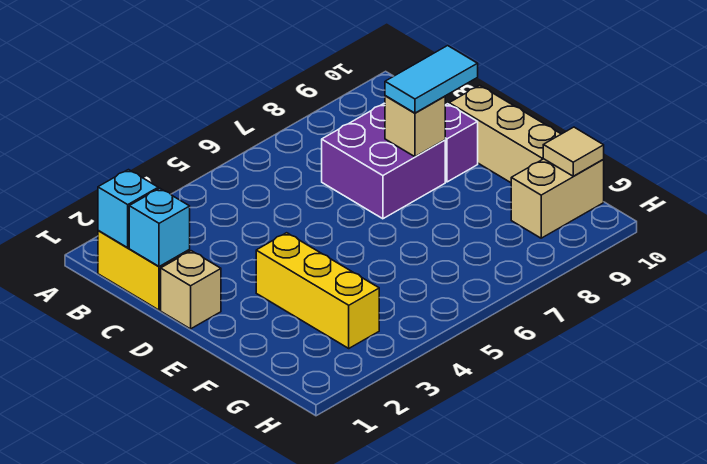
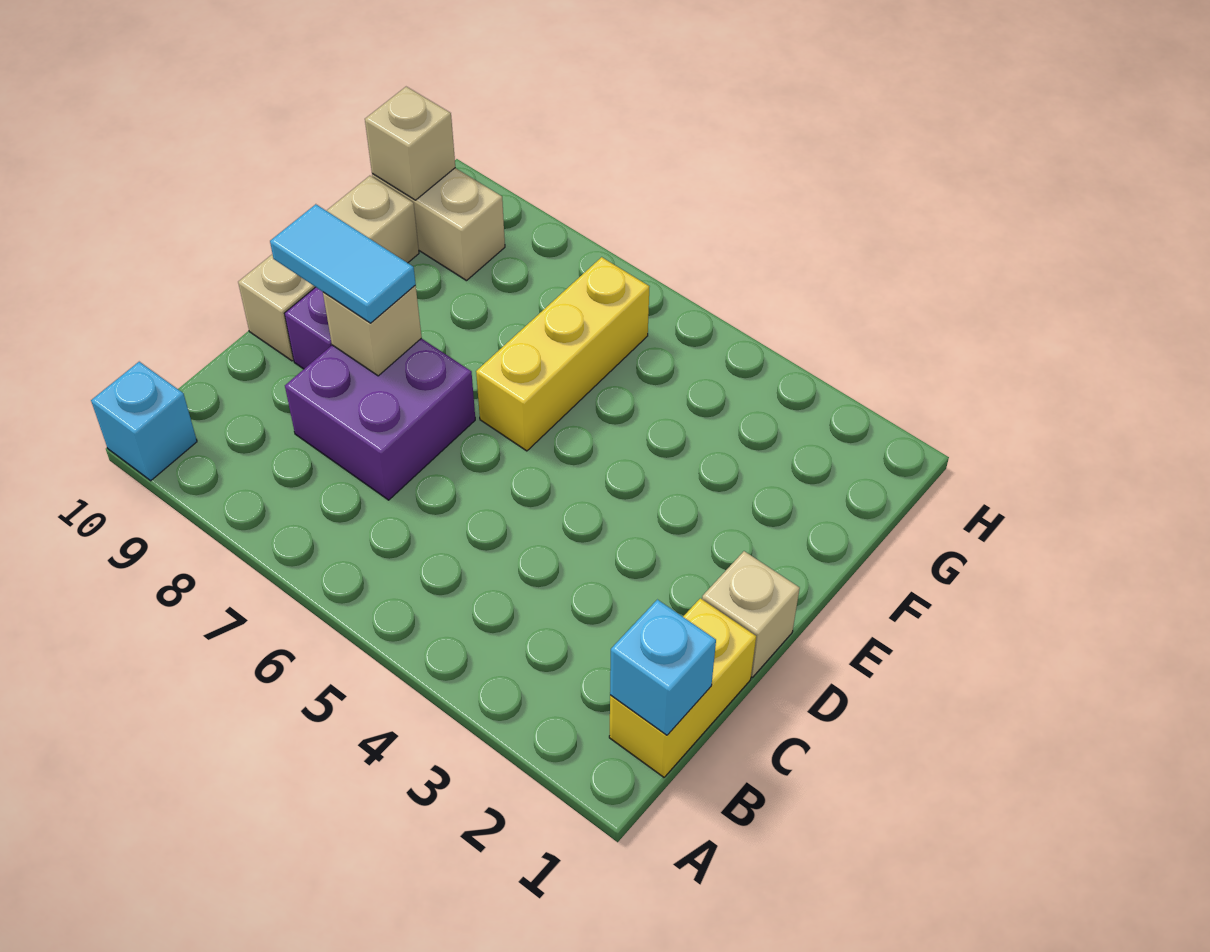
cyan 1x1 brick [129,188,190,267] -> cyan 1x1 brick moved to [91,362,197,481]
yellow 1x3 brick [256,233,379,348] -> yellow 1x3 brick moved to [476,257,649,451]
tan 1x1 tile [543,127,604,176] -> tan 1x1 brick [365,87,455,200]

